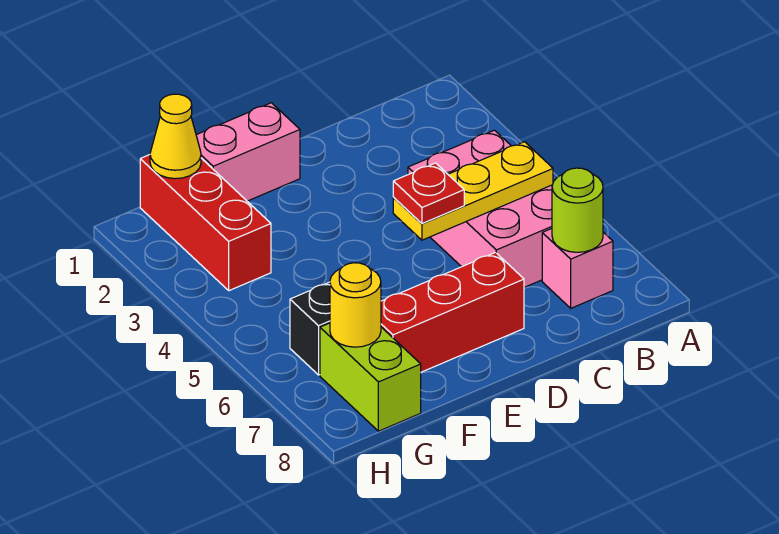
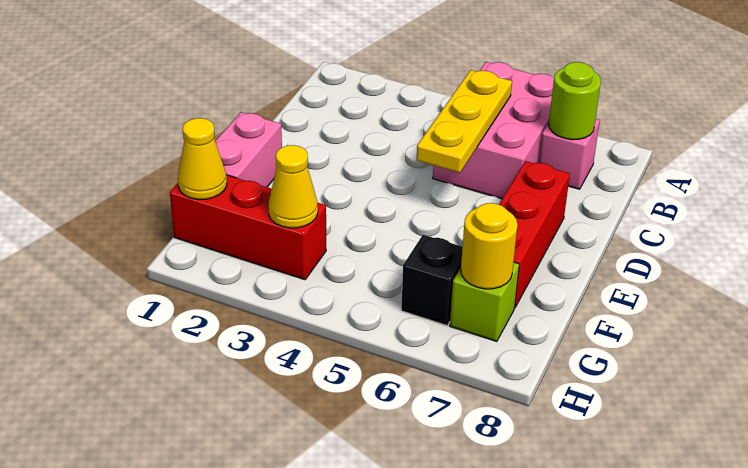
pink 2x3 brick [408,130,552,287] -> pink 2x3 brick turned to [433,62,554,199]
red 1x1 plate [393,163,464,224] -> none
none -> yellow 1x1 cone [269,145,318,228]
lime 1x2 brick [320,323,421,431] -> lime 1x1 brick [450,262,519,342]

